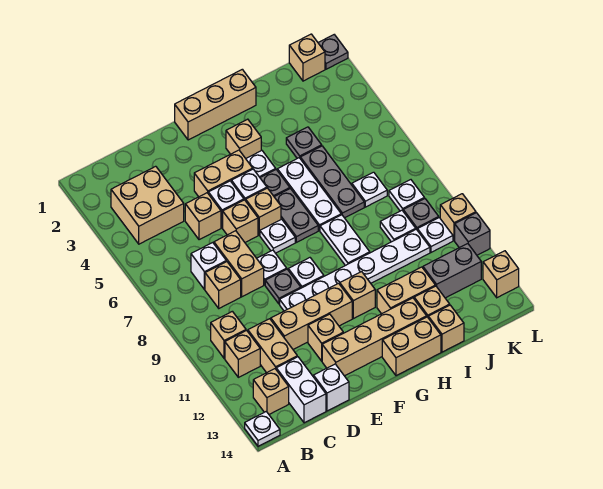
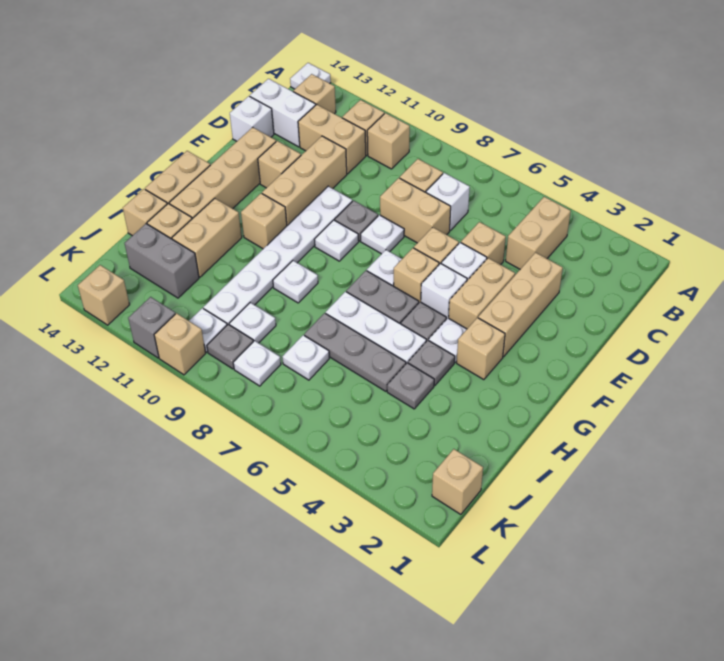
tan 2x2 brick [111,166,184,244] -> tan 1x2 brick [506,197,571,269]
tan 1x3 brick [175,69,256,140] -> tan 1x3 brick moved to [478,253,563,357]
white 1x2 plate [320,215,370,266] -> white 1x1 plate [273,261,318,303]
grey 1x2 brick [423,244,481,298] -> grey 1x2 brick turned to [125,224,199,298]
grey 1x1 plate [318,35,348,69] -> grey 1x1 plate moved to [408,340,455,385]

